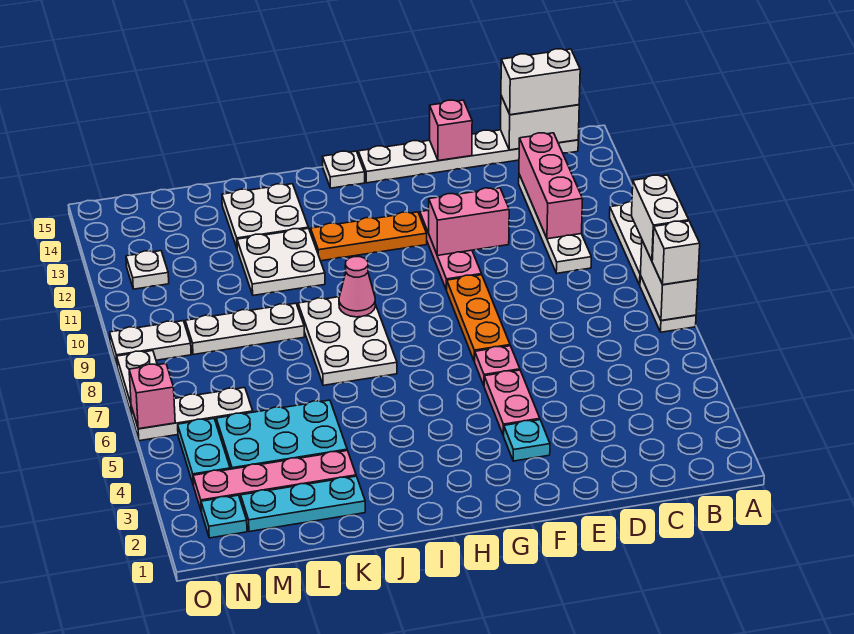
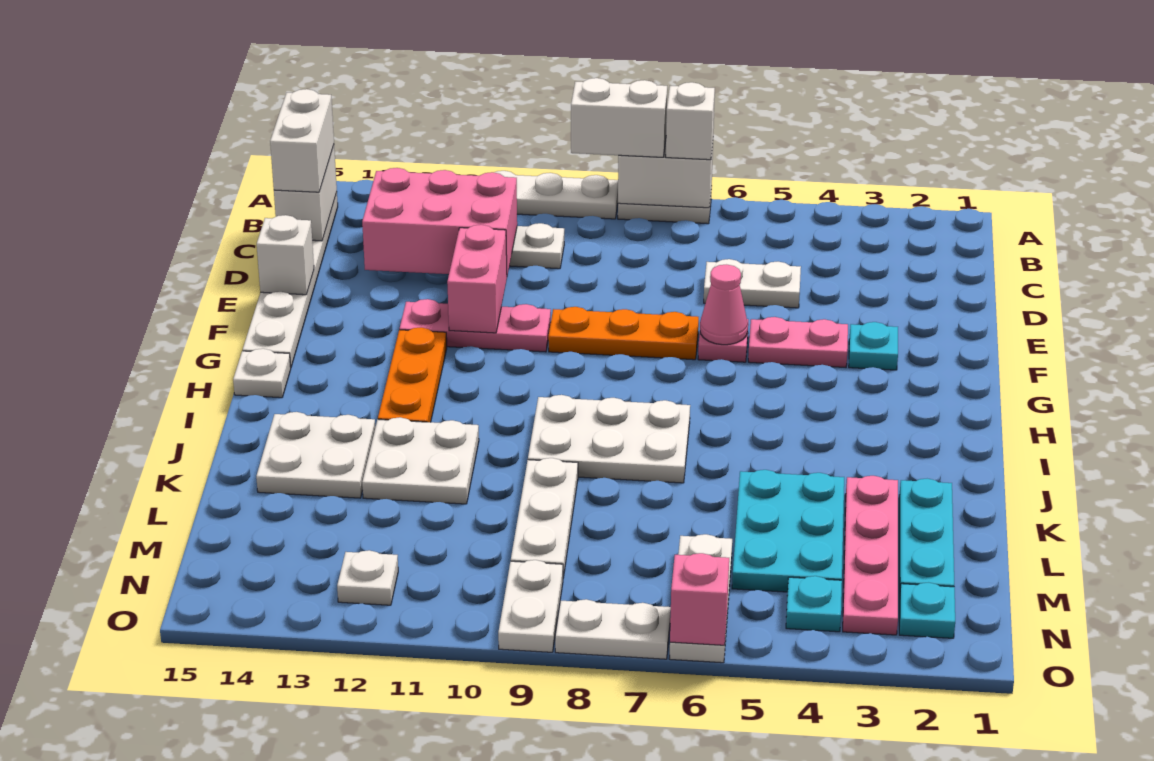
pink 1x3 brick [519,133,583,239] -> pink 2x3 brick [362,168,517,275]
none -> white 1x2 plate [704,259,801,308]
pink 1x1 brick [430,100,472,161] -> white 1x1 brick [257,215,314,295]
pink 1x1 cone [339,257,375,317] -> pink 1x1 cone moved to [700,265,748,345]
cyan 1x2 plate [178,419,230,485] -> cyan 1x1 plate [786,576,842,632]

